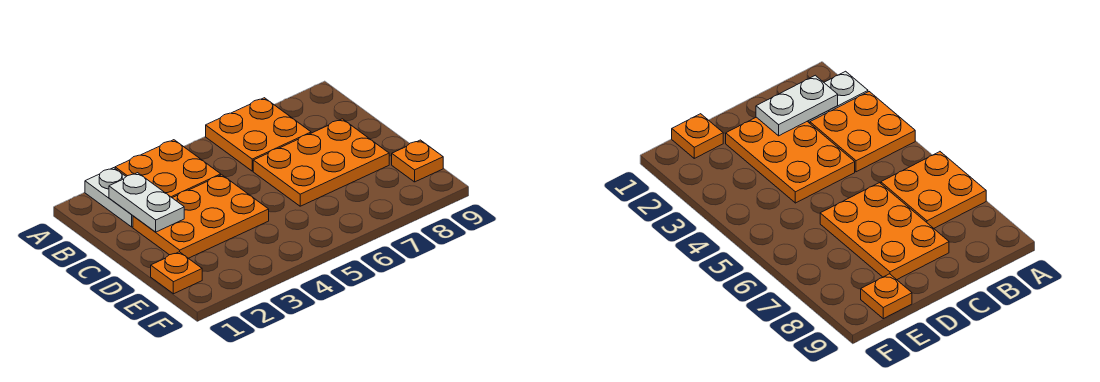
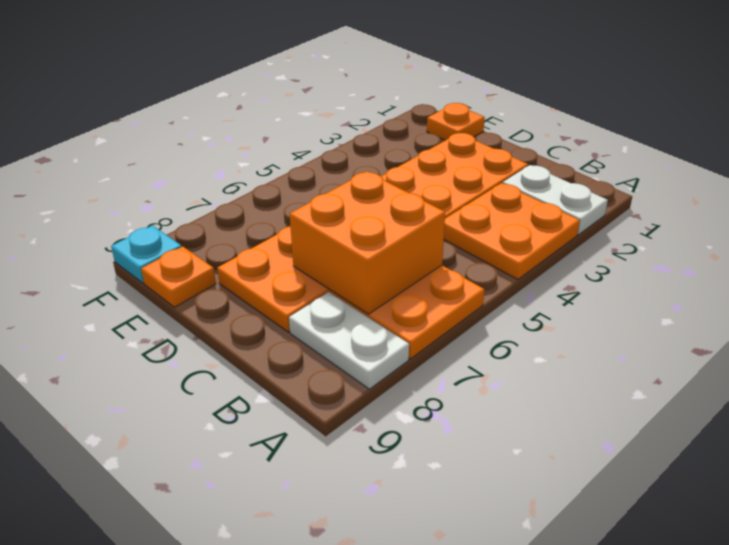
white 1x2 plate [109,173,184,232] -> white 1x2 plate moved to [289,292,409,389]
none -> orange 2x2 brick [290,171,445,314]
none -> cyan 1x1 plate [111,225,182,283]

